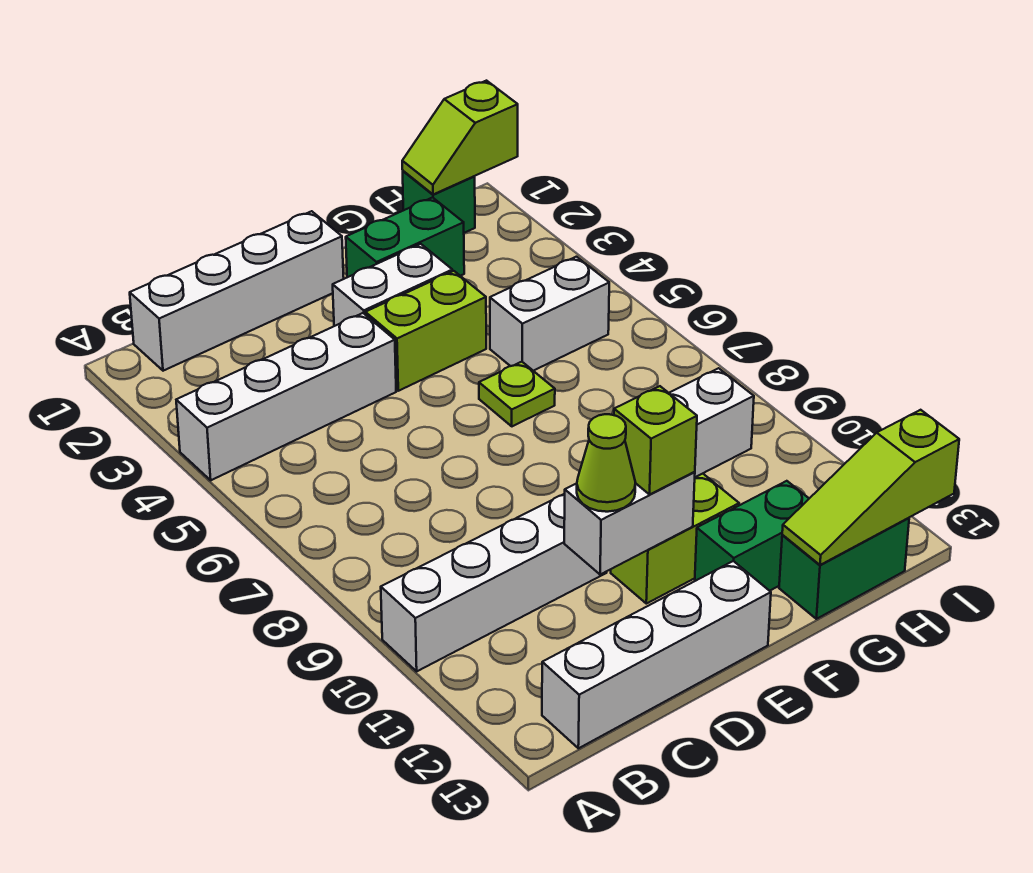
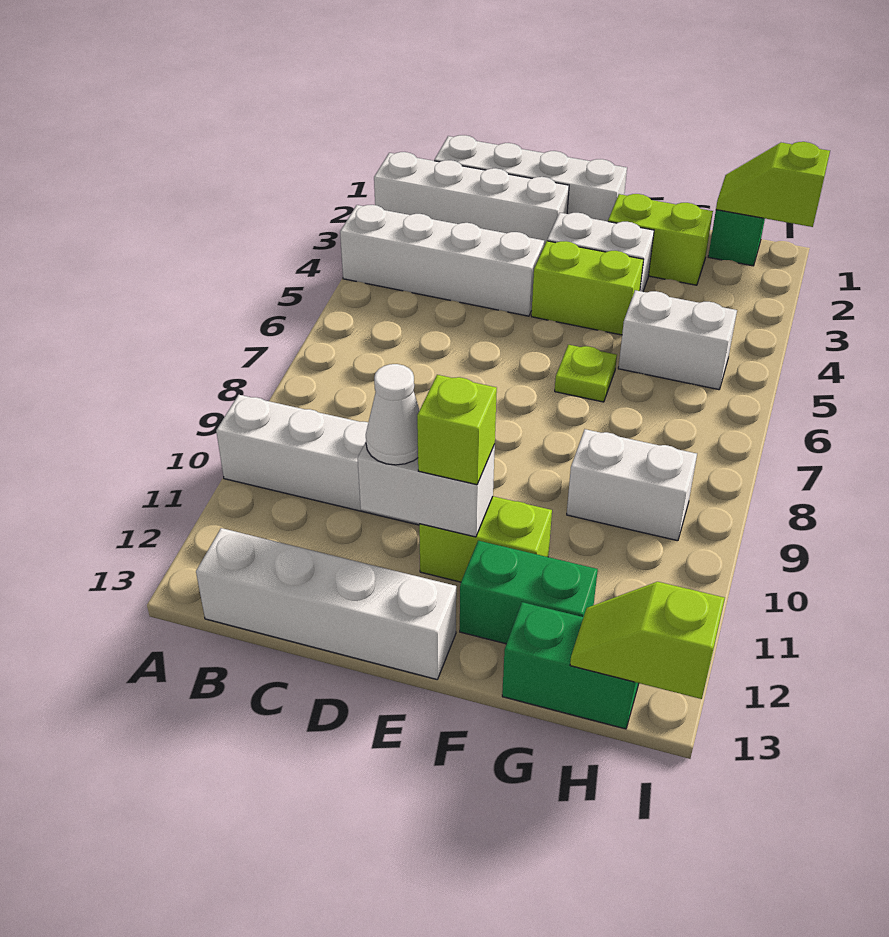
none -> white 1x4 brick [374,152,569,246]
lime 1x1 cone [577,414,636,512] -> white 1x1 cone [366,364,420,465]
green 1x2 brick [346,198,464,277] -> lime 1x2 brick [608,194,713,285]
lime 1x3 slope [782,410,959,565] -> lime 1x2 slope [570,582,725,699]

